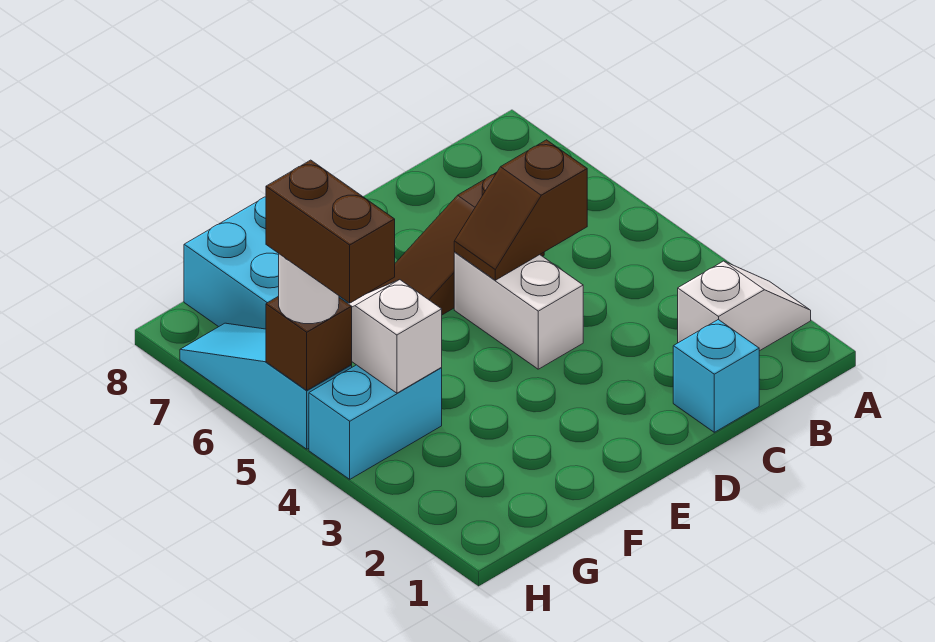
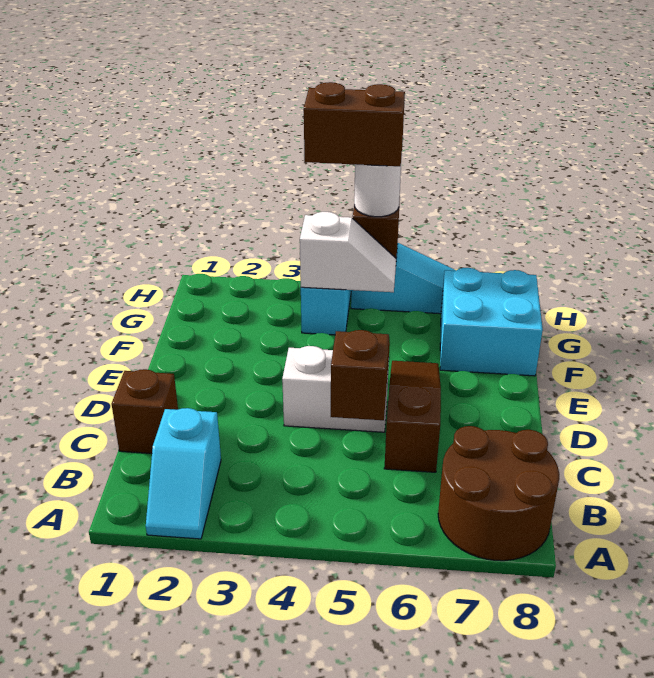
white 1x2 slope [678,261,811,351] -> cyan 1x2 slope [146,408,221,539]
none -> brown 2x2 round brick [438,426,559,561]
cyan 1x1 brick [673,320,759,432] -> brown 1x1 brick [112,369,178,454]

